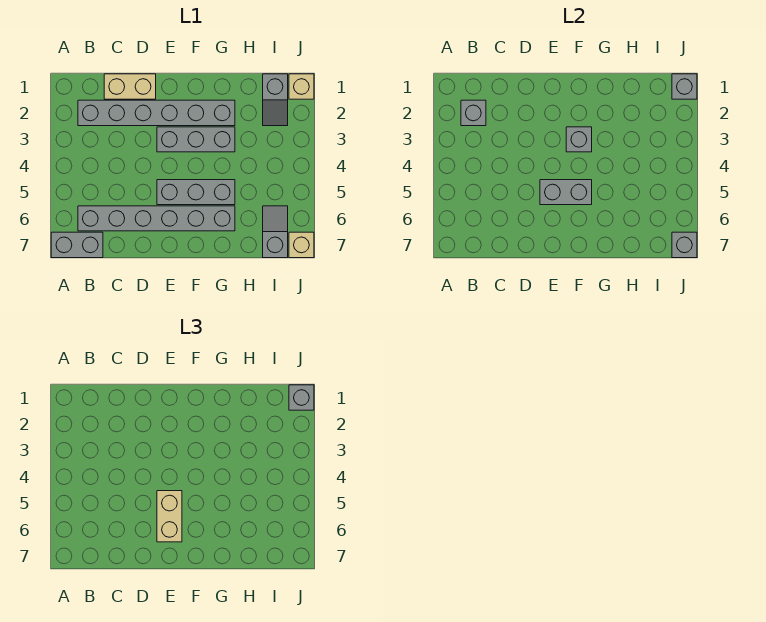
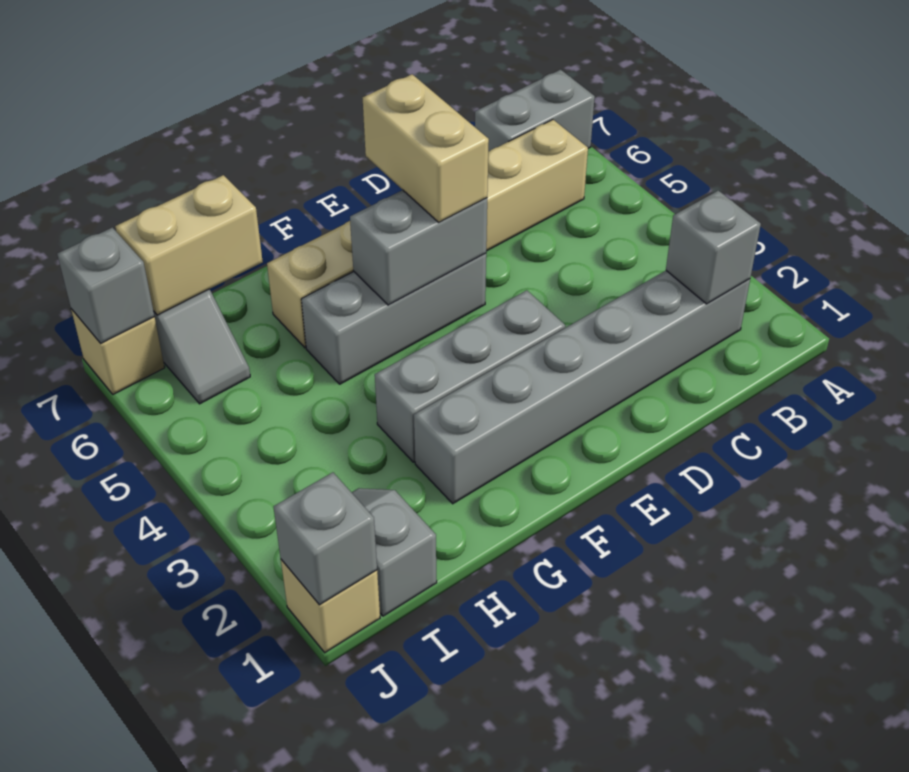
grey 1x6 brick [78,206,235,231] -> tan 1x6 brick [267,120,588,348]
tan 1x2 brick [104,74,156,99] -> tan 1x2 brick moved to [115,175,263,315]
grey 1x1 brick [566,127,592,152] -> none
grey 1x1 brick [289,385,314,410] -> none

